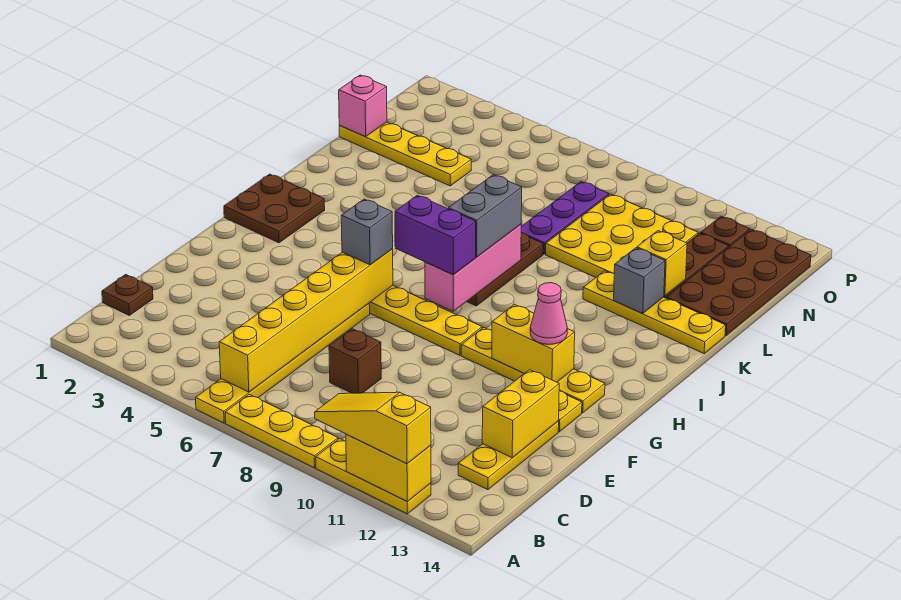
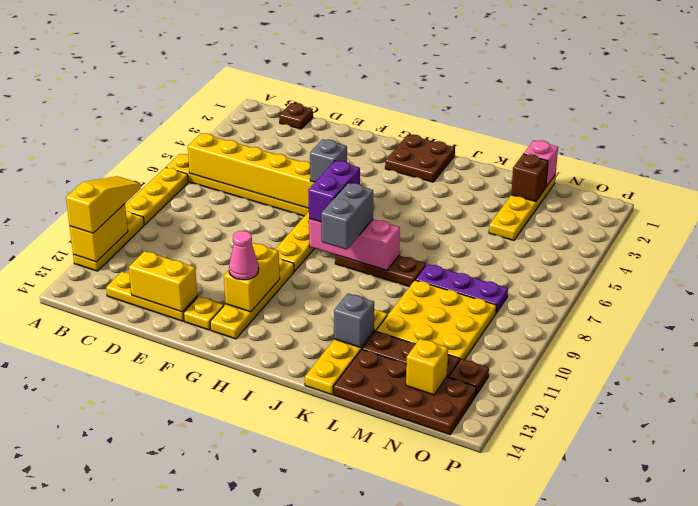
brown 1x1 brick [329,329,381,393] -> brown 1x1 brick moved to [511,154,548,202]
grey 1x2 brick [448,175,522,257] -> grey 1x2 brick turned to [321,183,373,250]
yellow 1x1 brick [637,231,687,296] -> yellow 1x1 brick moved to [406,339,448,395]

